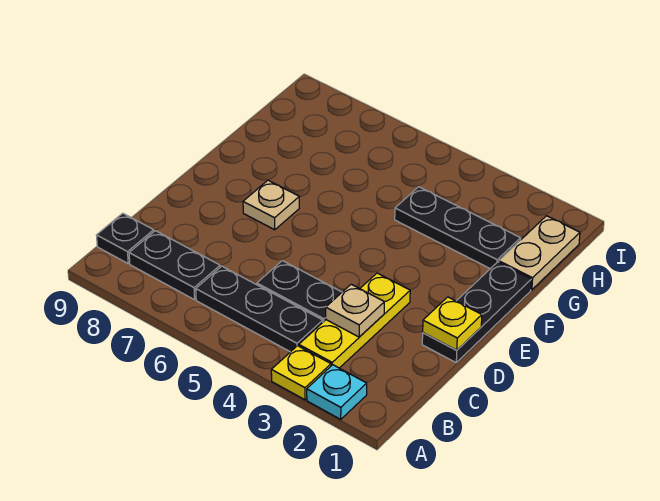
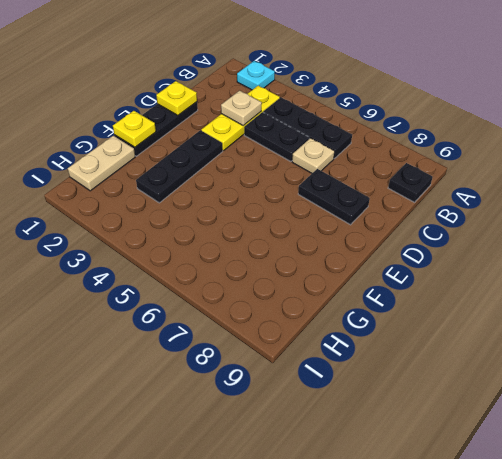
yellow 1x1 plate [271,346,331,400] -> yellow 1x1 plate moved to [113,111,156,147]
black 1x2 plate [129,231,220,300] -> black 1x2 plate moved to [298,169,370,225]
tan 1x1 plate [243,180,299,230] -> tan 1x1 plate moved to [292,138,335,173]
black 1x3 plate [395,187,521,269] -> black 1x3 plate turned to [136,130,223,203]

